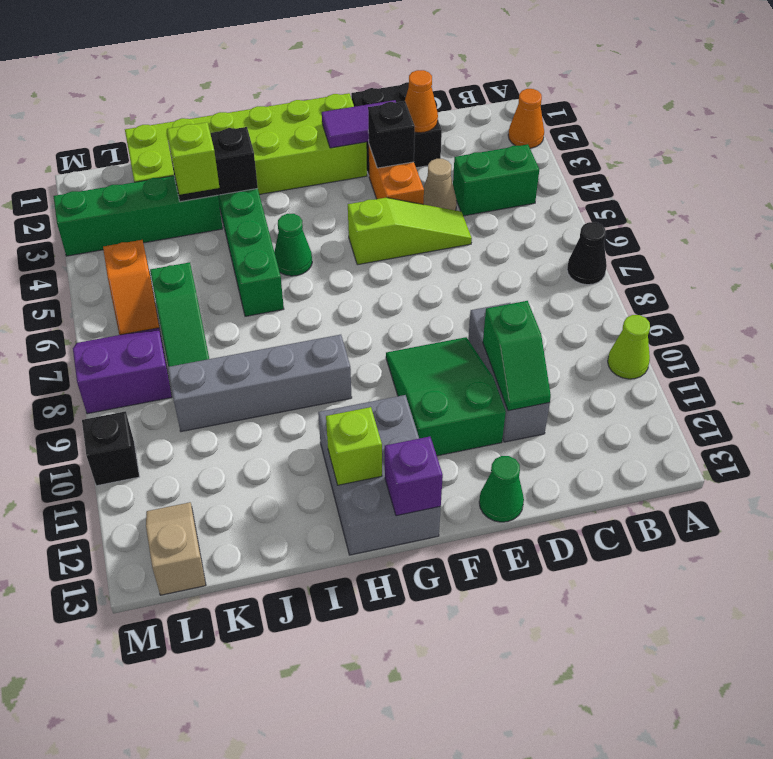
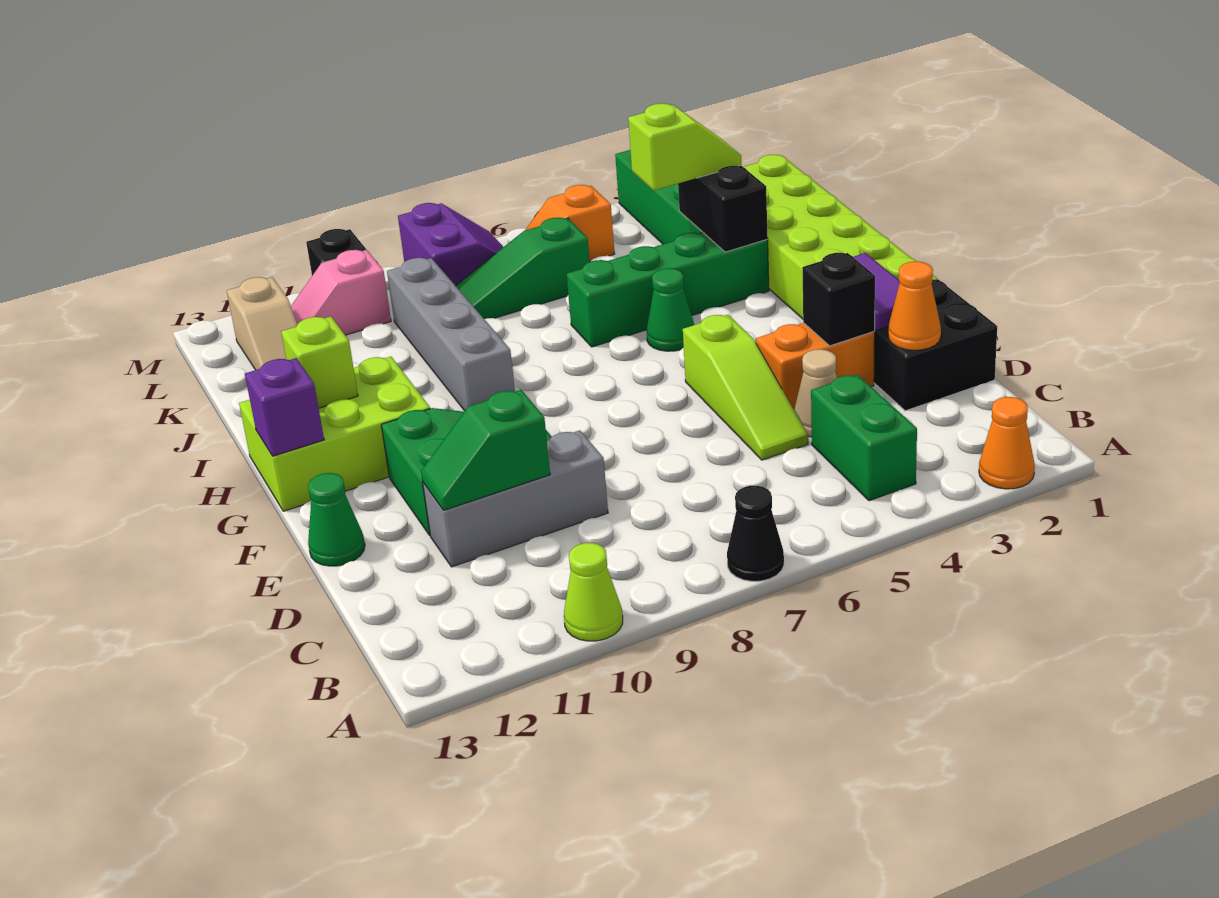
grey 2x3 brick [318,395,441,555] -> lime 2x3 brick [239,357,430,511]
none -> pink 1x2 slope [291,250,391,335]
tan 1x2 slope [146,502,206,595] -> tan 1x2 slope turned to [227,277,297,370]

